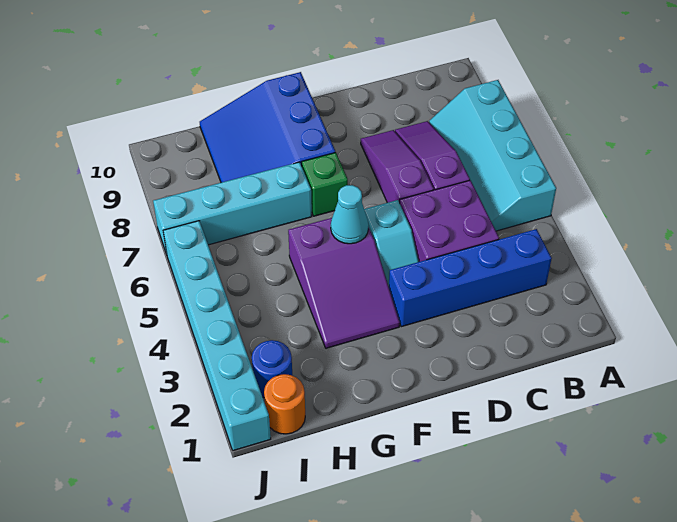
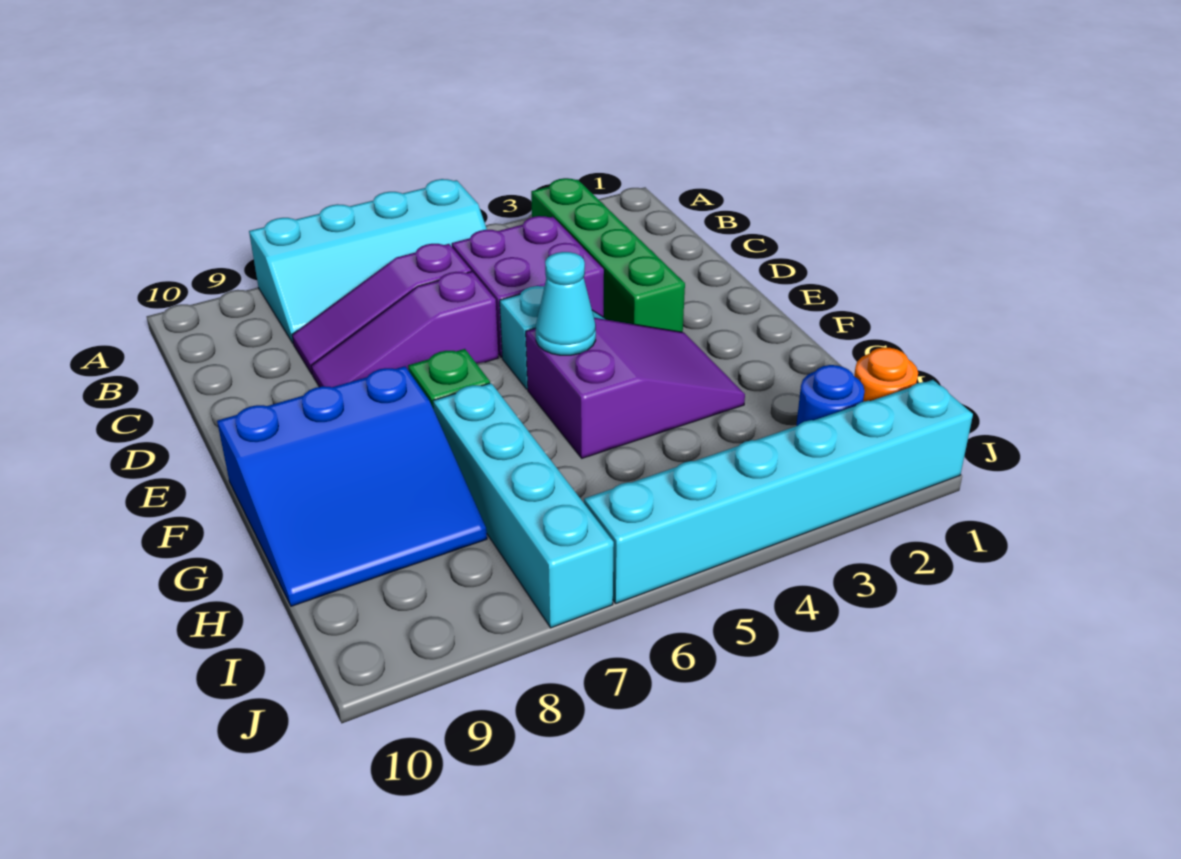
blue 1x4 brick [389,229,552,327] -> green 1x4 brick [531,178,685,332]

